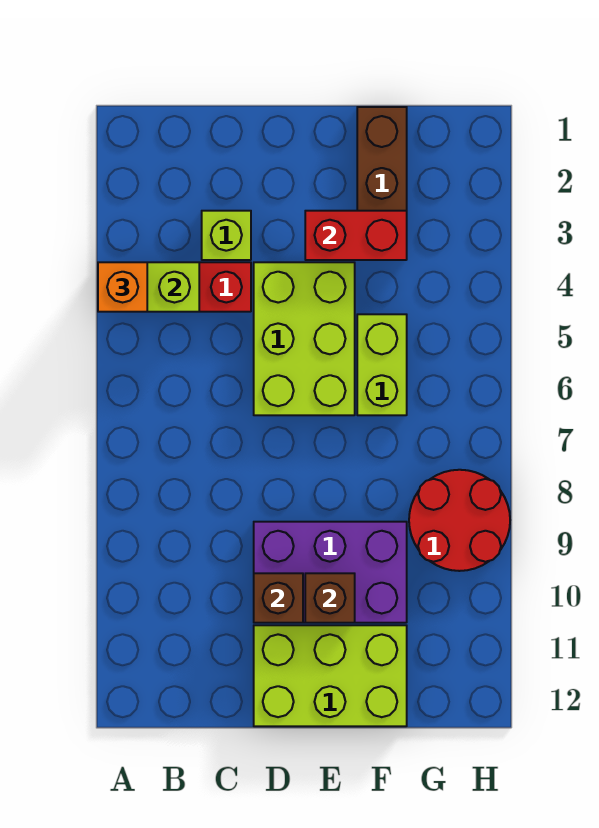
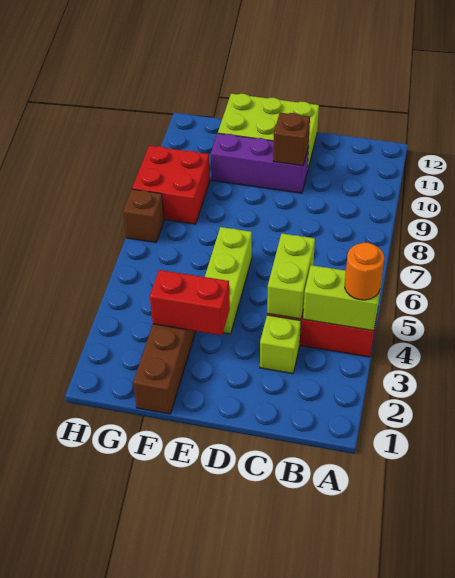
orange 1x1 brick [98,262,147,312] -> orange 1x1 round brick [345,243,384,300]
lime 2x3 brick [254,262,355,415] -> lime 1x3 brick [205,227,252,334]
purple 2x3 brick [254,522,407,623] -> purple 1x3 brick [211,133,309,193]
brown 1x1 brick [305,573,355,623] -> brown 1x1 brick moved to [123,189,164,243]
lime 1x2 brick [357,314,407,415] -> lime 1x2 brick moved to [267,233,315,319]
red 2x2 round brick [409,470,510,571] -> red 2x2 brick [132,146,210,224]

